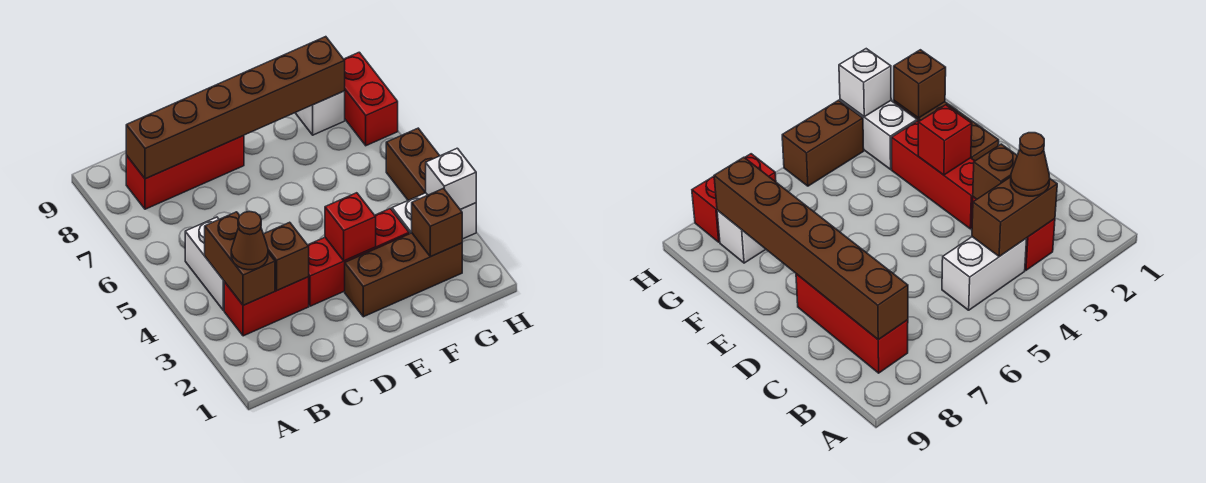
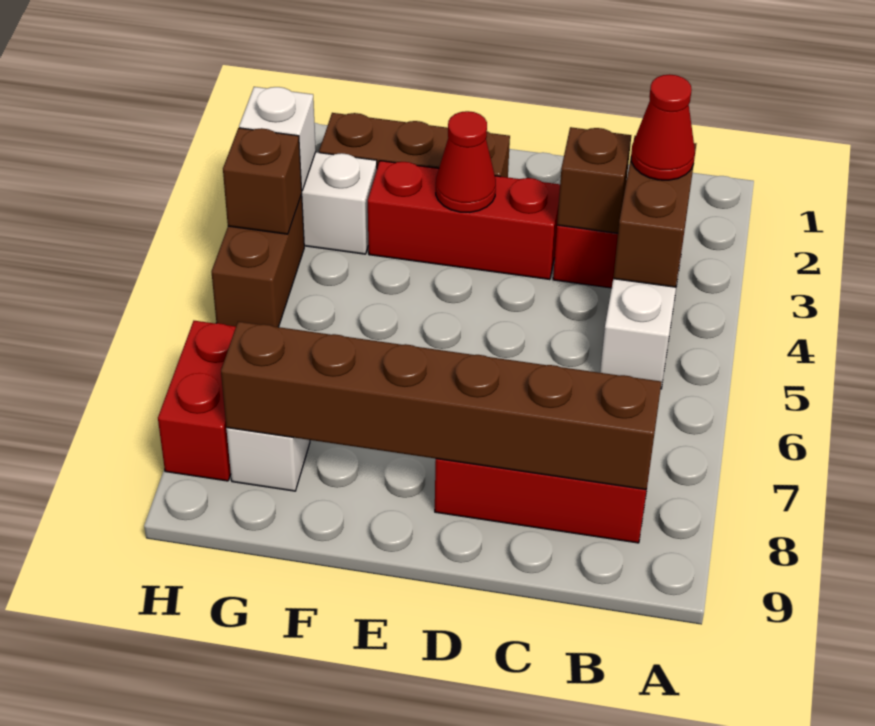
brown 1x1 cone [231,211,268,270] -> red 1x1 cone [631,74,695,180]
red 1x1 brick [325,193,376,261] -> red 1x1 cone [436,111,496,213]
brown 1x1 brick [412,188,462,257] -> brown 1x1 brick moved to [223,128,302,234]

